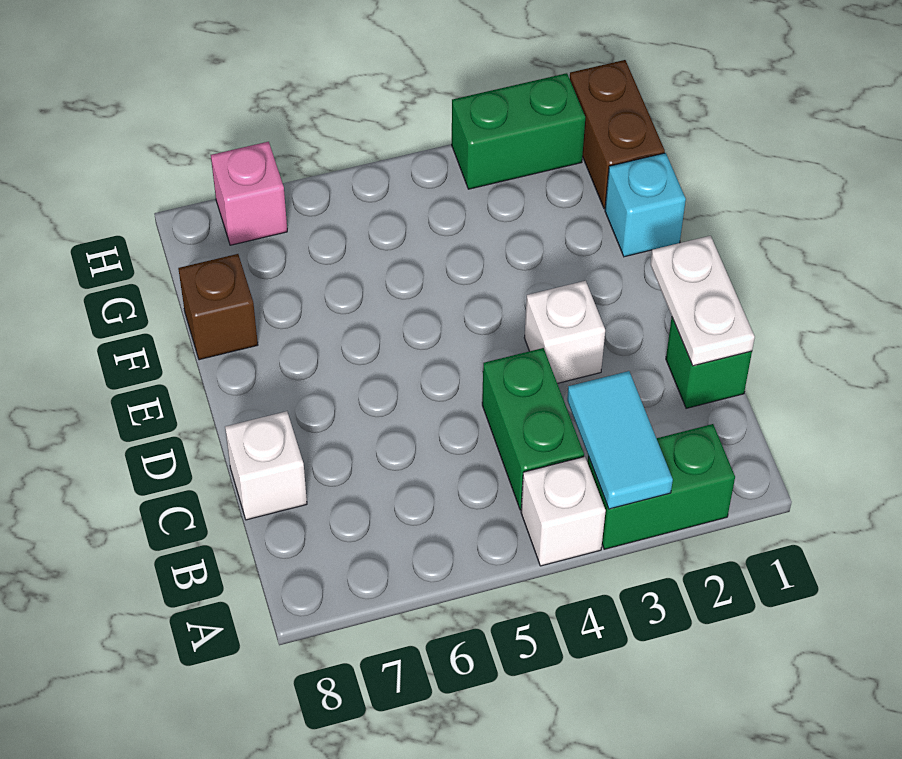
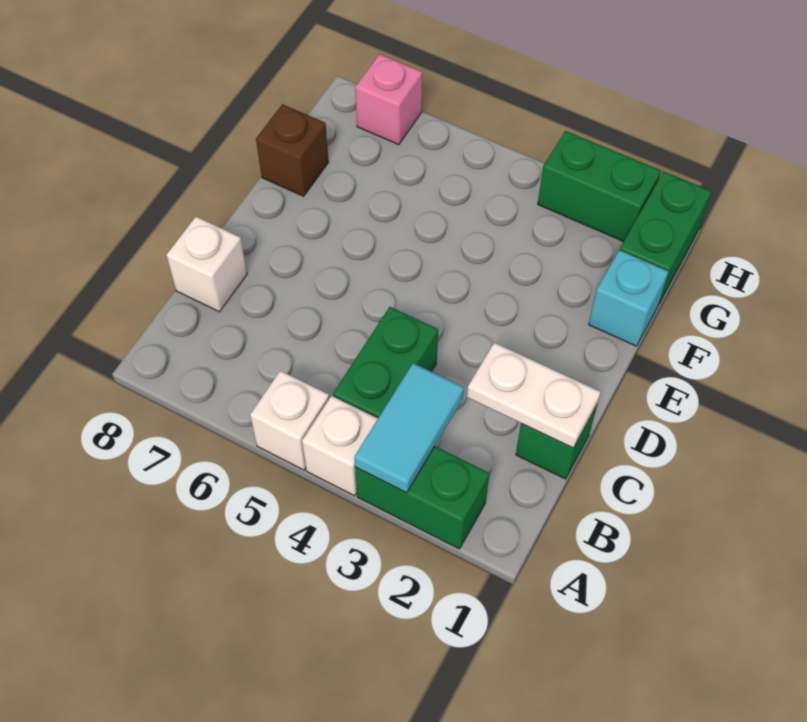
white 1x2 plate [650,236,755,366] -> white 1x2 plate turned to [467,343,601,448]
white 1x1 brick [524,281,605,383] -> white 1x1 brick moved to [250,371,329,470]
brown 1x2 brick [570,60,665,209] -> green 1x2 brick [620,172,712,305]

